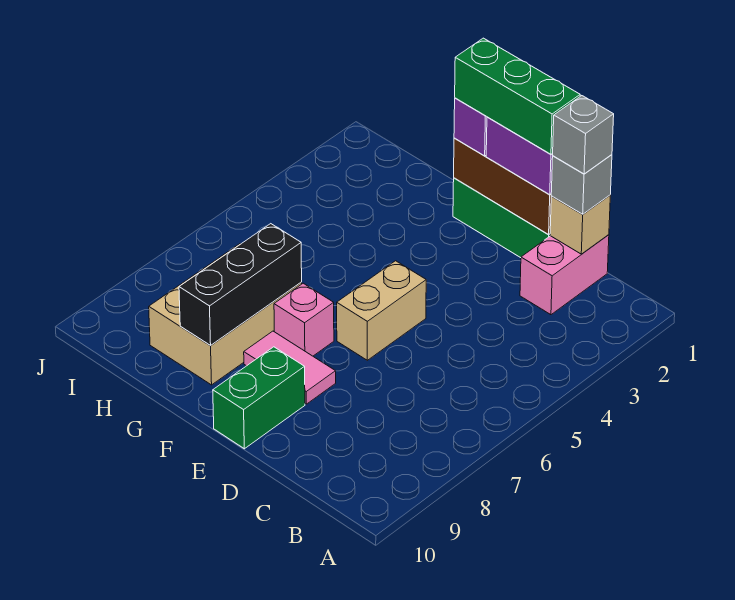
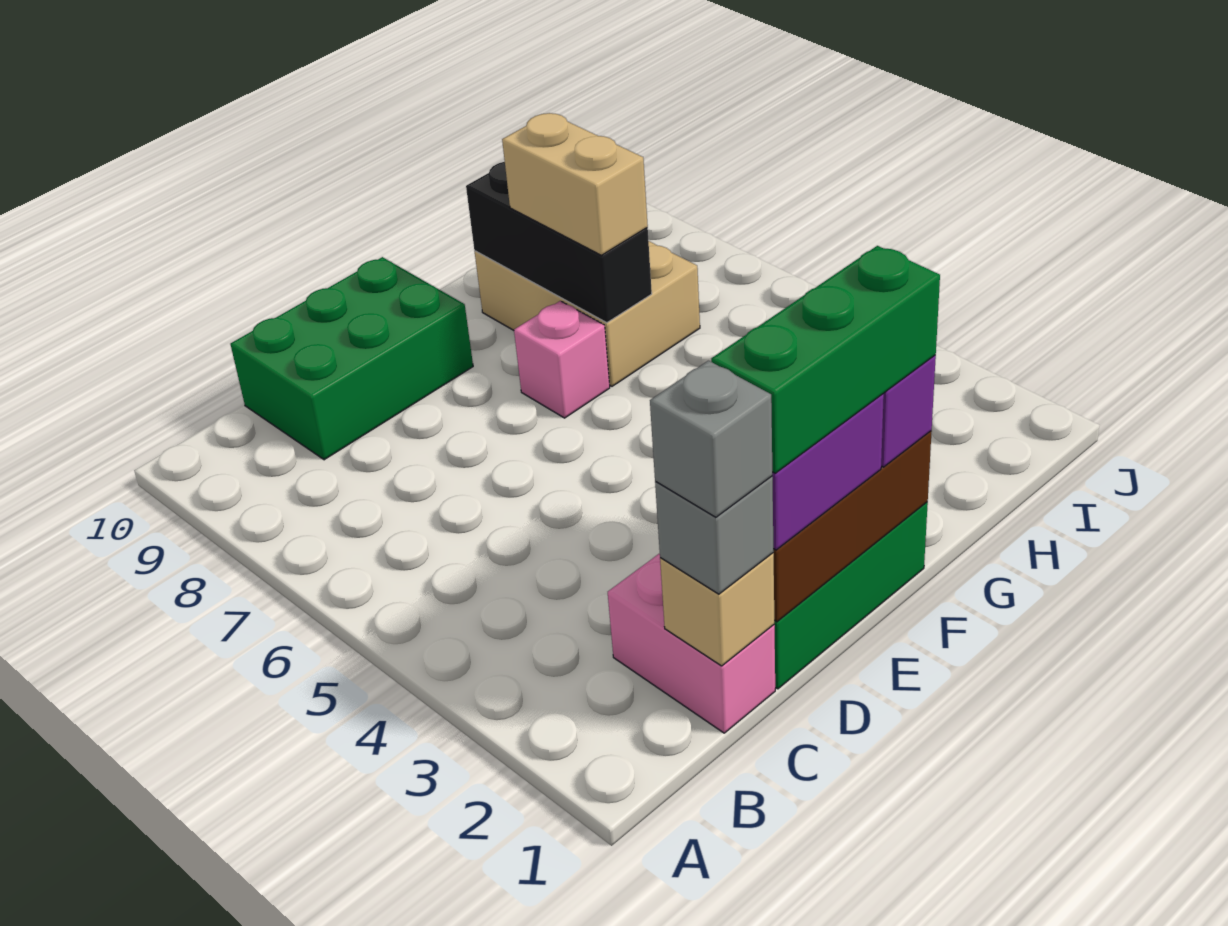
tan 1x2 brick [337,261,426,360] -> tan 1x2 brick moved to [502,113,648,255]
pink 1x2 tile [244,331,336,404] -> none
green 1x2 brick [213,347,305,449] -> green 2x3 brick [230,257,473,460]

